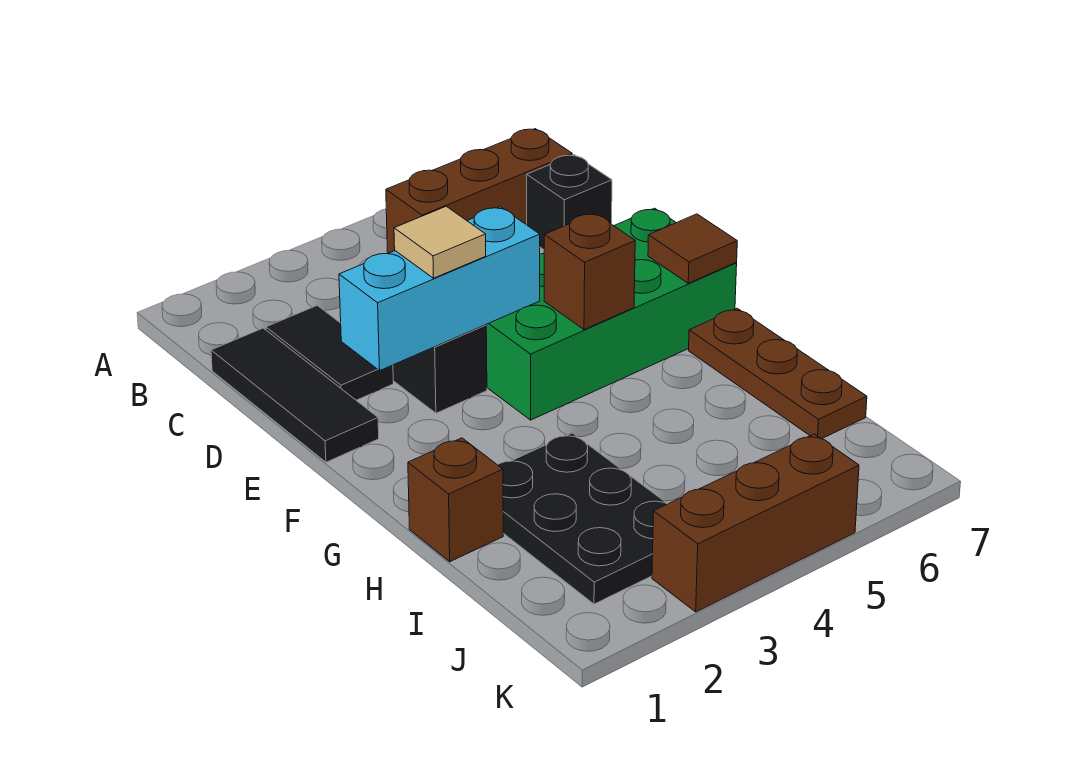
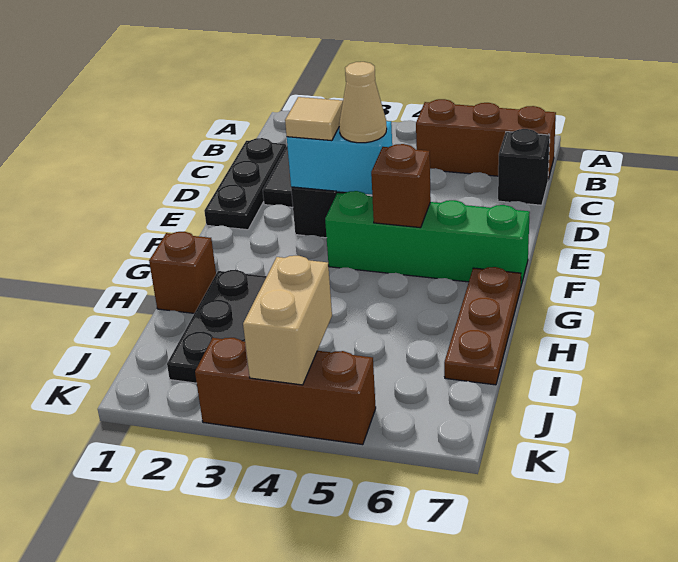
black 1x3 tile [211,328,379,462] -> black 1x3 plate [204,138,286,230]
cyan 1x3 brick [339,207,540,371] -> cyan 1x2 brick [287,121,392,194]
green 2x4 brick [486,208,737,420] -> green 1x4 brick [325,191,530,285]
none -> tan 1x1 cone [339,62,387,143]
brown 1x1 tile [648,214,737,283] -> none
none -> tan 1x2 brick [243,256,332,385]

